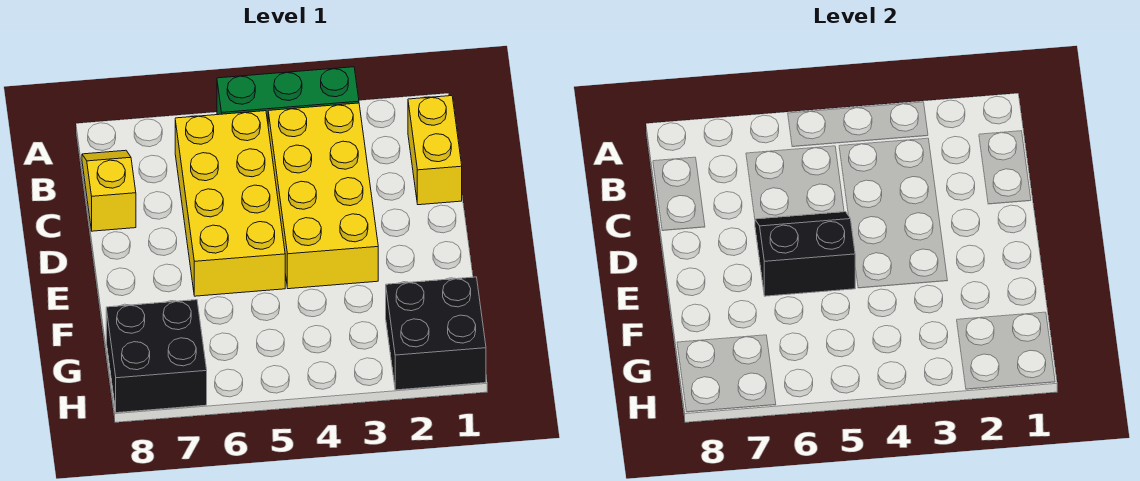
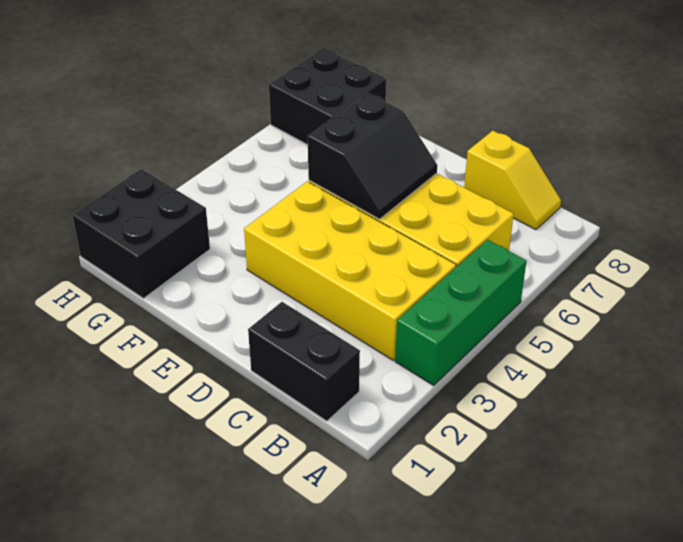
yellow 1x2 brick [408,96,462,205] -> black 1x2 brick [248,302,360,421]

